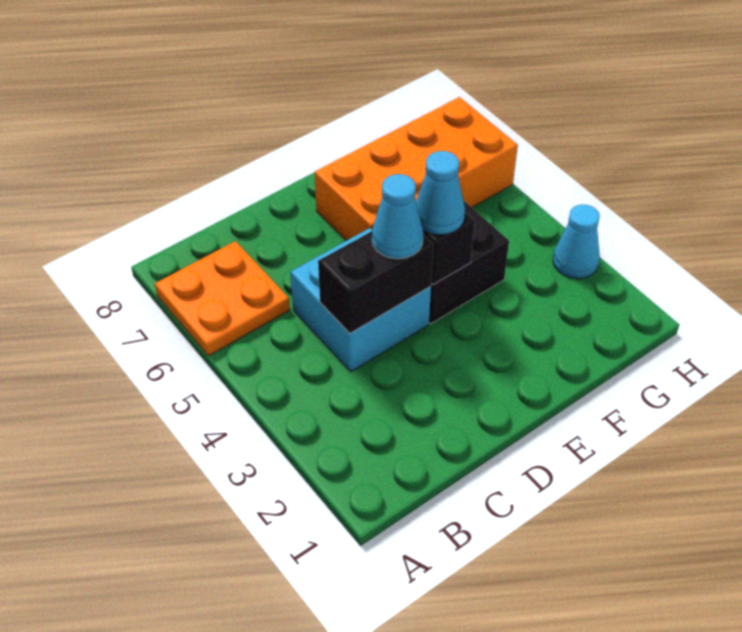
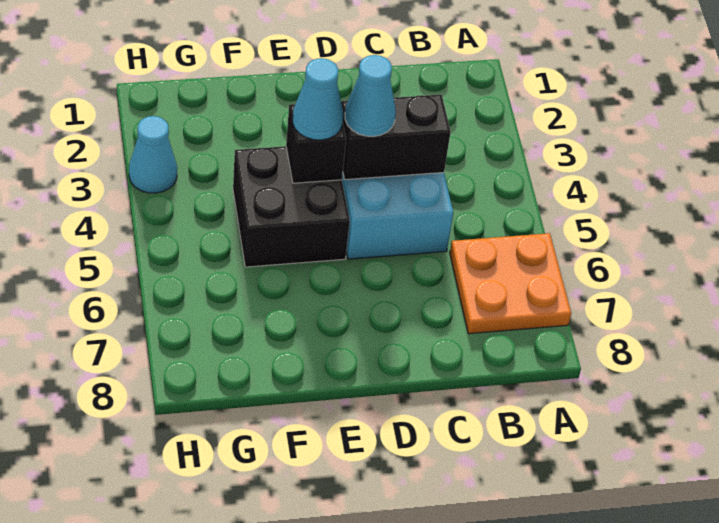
orange 2x4 brick [315,97,518,241] -> none

